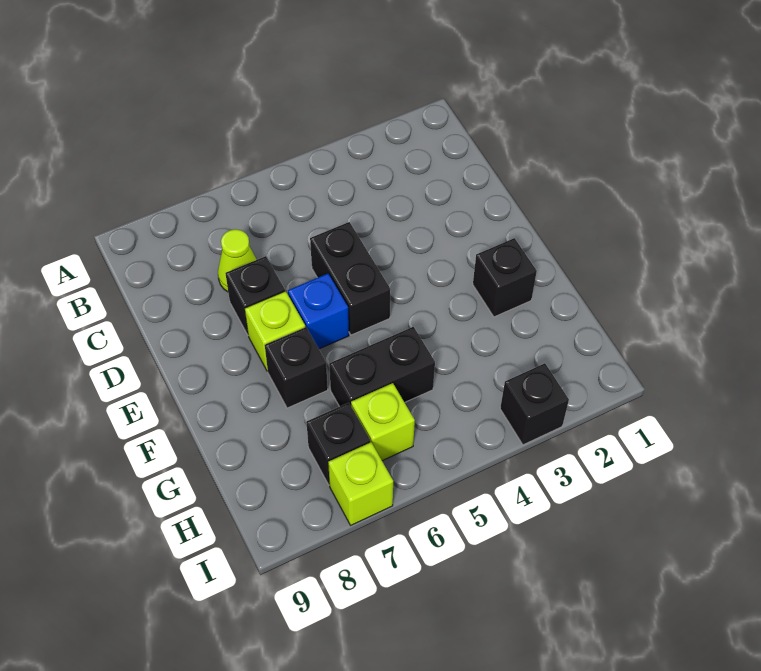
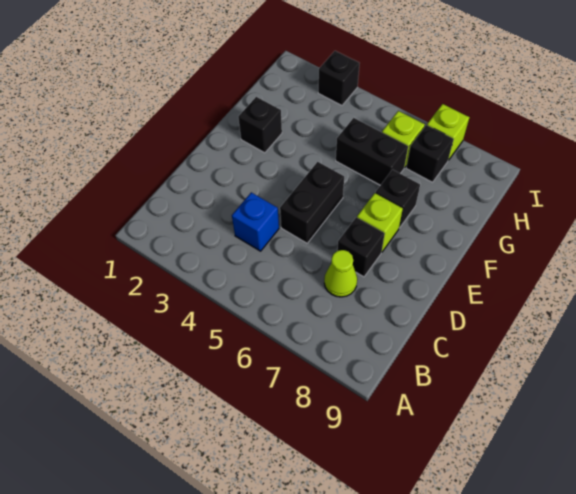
blue 1x1 brick [288,274,349,349] -> blue 1x1 brick moved to [232,192,279,251]

